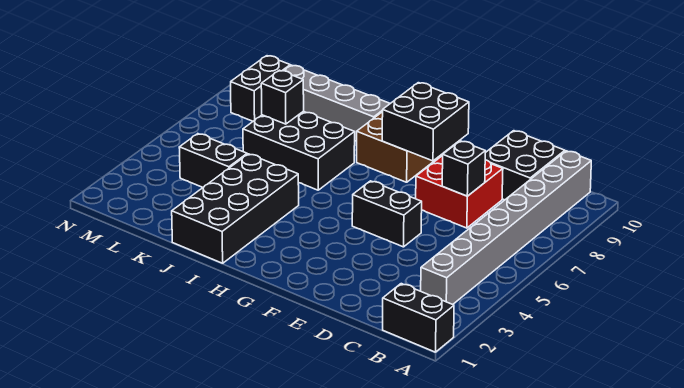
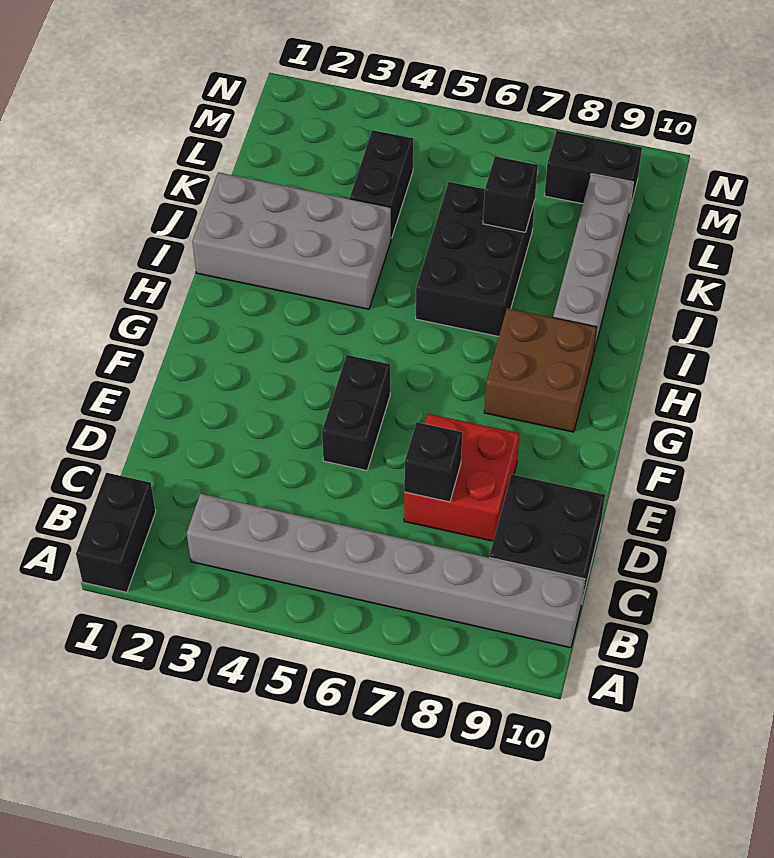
black 2x2 brick [382,83,469,161] -> none
black 2x4 brick [172,154,299,263] -> grey 2x4 brick [192,172,391,309]

